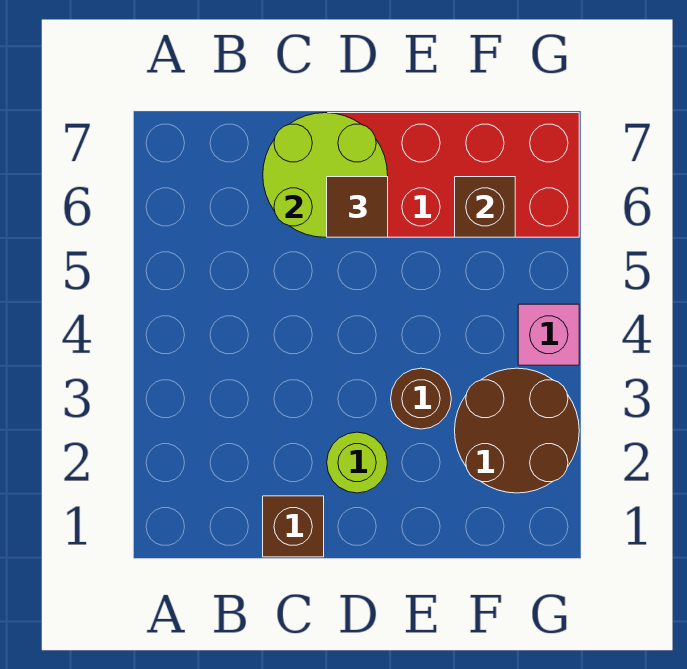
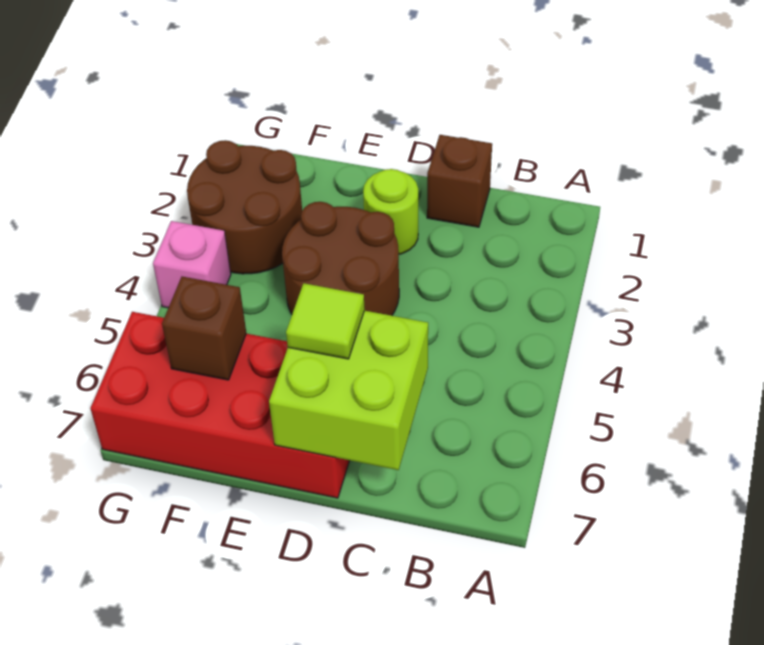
lime 2x2 round brick [263,113,388,237] -> lime 2x2 brick [269,311,428,470]
brown 1x1 tile [327,177,388,237] -> lime 1x1 tile [286,283,365,359]
brown 1x1 round brick [391,368,451,429] -> brown 2x2 round brick [282,202,399,316]

